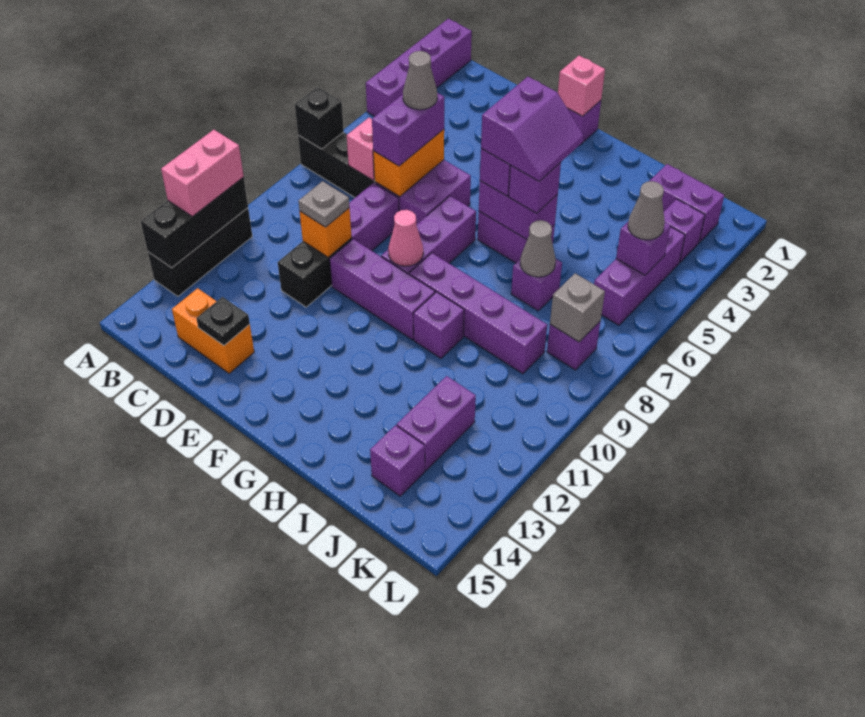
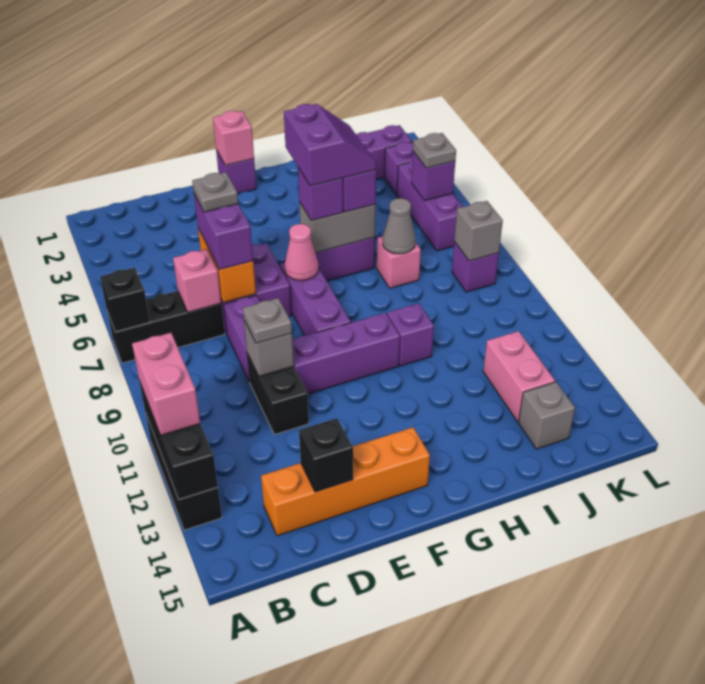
purple 1x4 brick [366,19,472,116] -> none
orange 1x2 brick [172,288,254,374] -> orange 1x4 brick [261,427,430,536]
grey 1x1 cone [403,51,437,110] -> grey 1x1 plate [192,172,238,212]
orange 1x1 brick [300,208,352,257] -> grey 1x1 brick [244,321,294,376]
black 1x1 plate [196,297,250,346] -> black 1x1 brick [299,418,353,492]
pink 1x1 cone [388,210,423,266] -> pink 1x1 cone moved to [285,224,319,281]
purple 1x2 brick [479,181,558,239] -> grey 1x2 brick [299,202,376,253]
purple 1x4 brick [409,253,547,374] -> none
purple 1x1 brick [511,259,562,311] -> pink 1x1 brick [377,236,421,288]
purple 1x2 brick [397,376,476,470] -> pink 1x2 brick [483,331,555,422]
purple 1x1 brick [370,425,425,496] -> grey 1x1 brick [518,382,575,449]
grey 1x1 cone [628,181,665,240] -> grey 1x1 plate [413,133,456,168]

